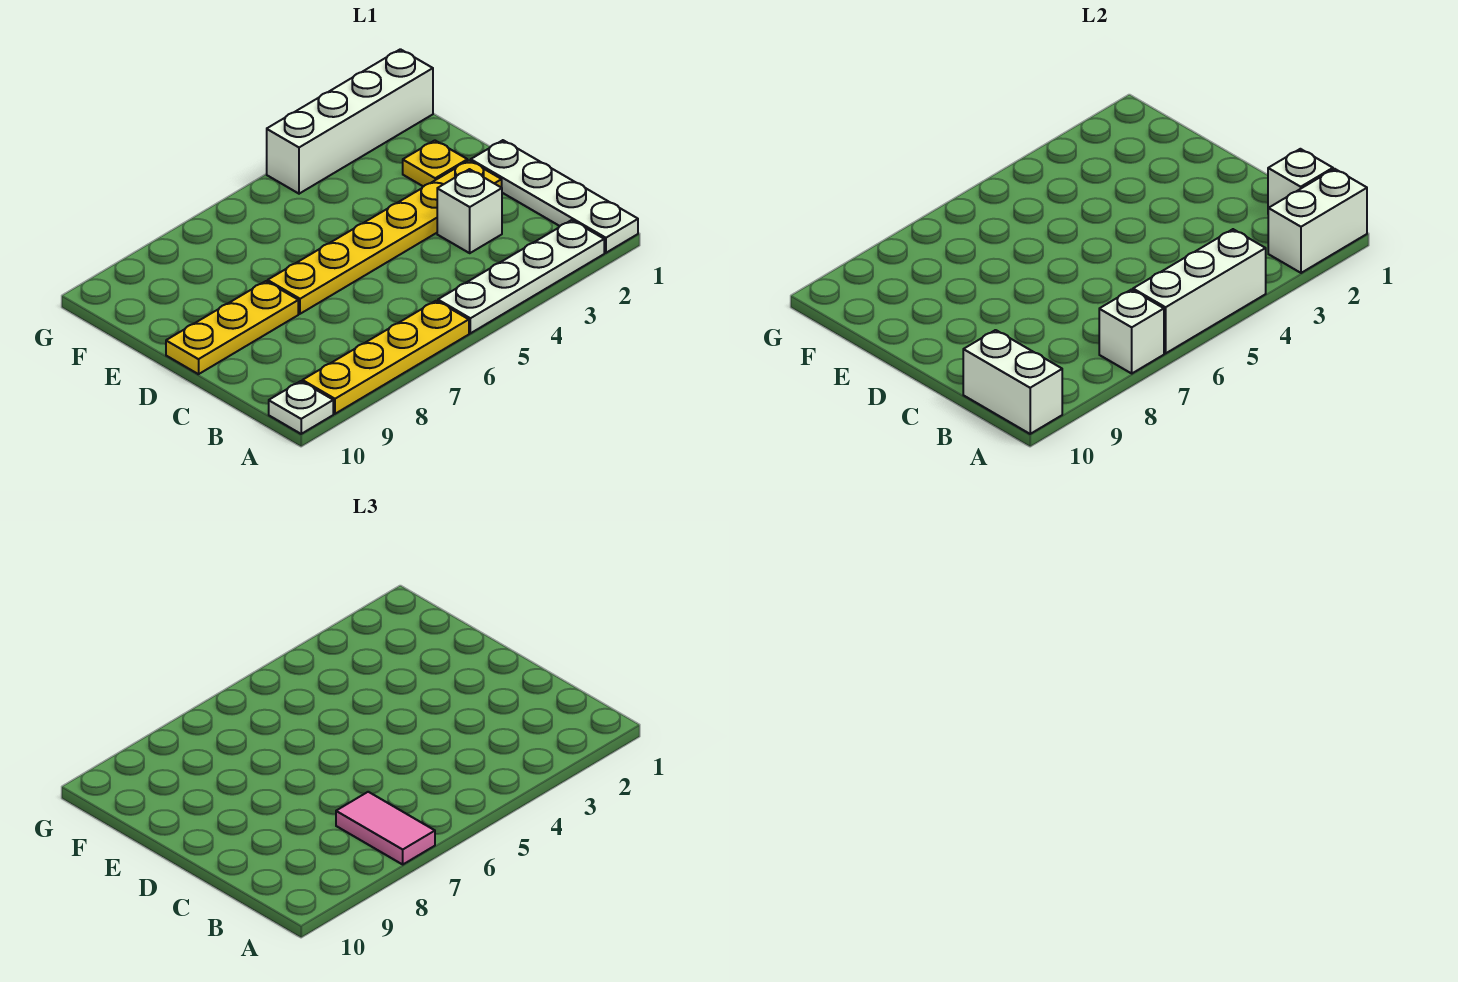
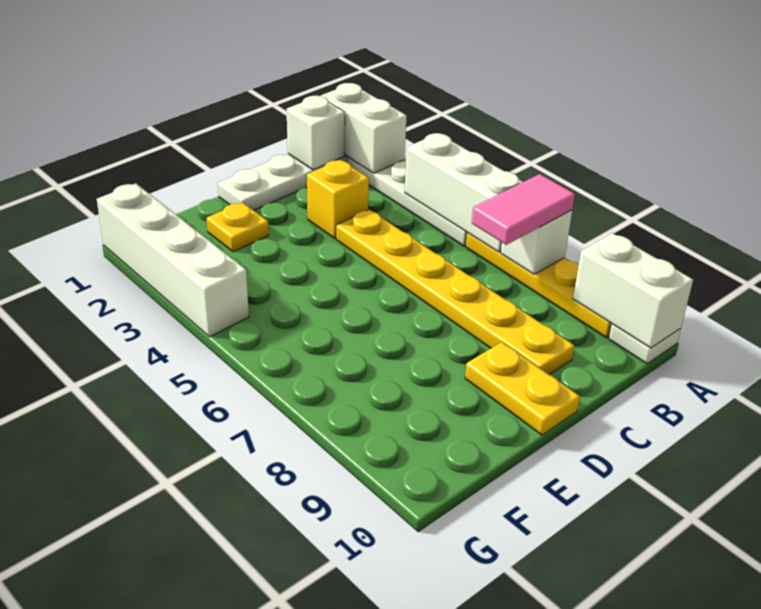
white 1x2 brick [963,330,1062,434] -> white 1x2 brick turned to [573,233,693,348]
white 1x1 brick [437,169,502,253] -> yellow 1x1 brick [307,160,369,239]
yellow 1x6 plate [268,160,502,314] -> yellow 1x6 plate moved to [336,210,574,375]
yellow 1x3 plate [166,281,298,374] -> yellow 1x2 plate [465,342,580,435]

